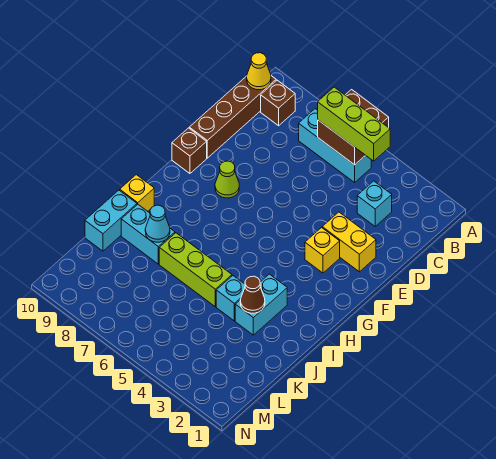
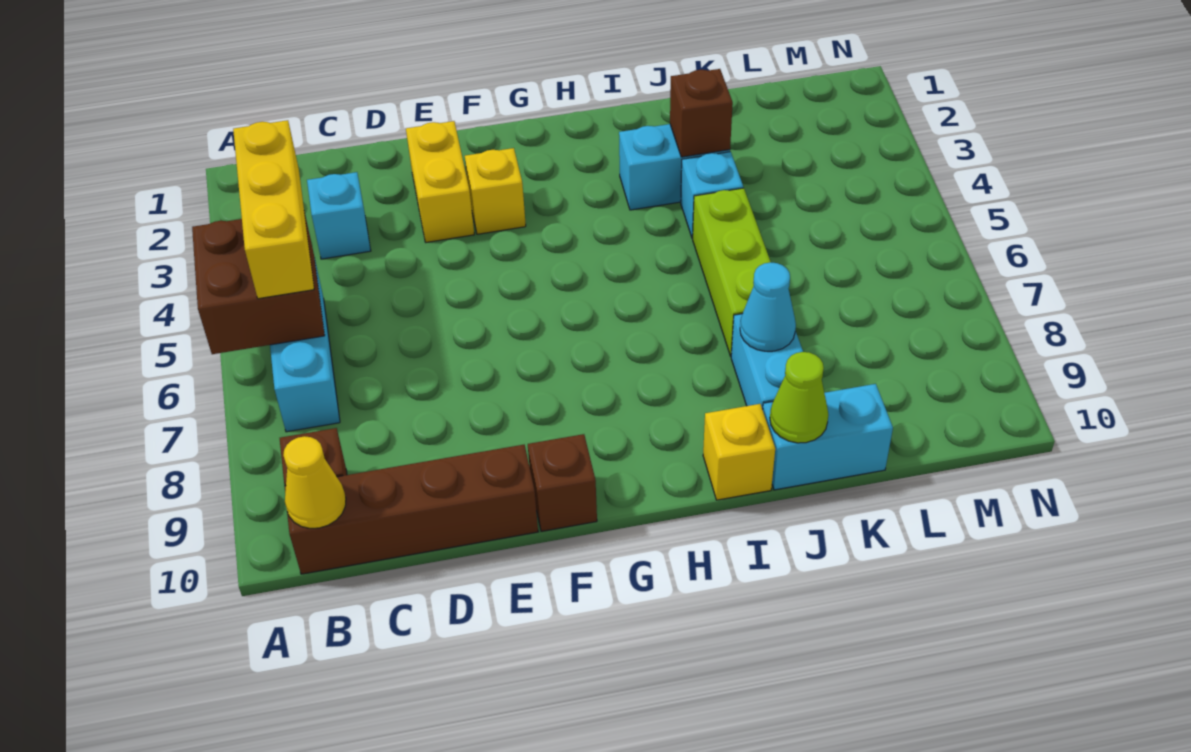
lime 1x3 brick [318,87,390,161] -> yellow 1x3 brick [233,120,314,299]
lime 1x1 cone [215,161,239,198] -> lime 1x1 cone moved to [770,352,828,443]
brown 1x1 cone [240,276,265,313] -> brown 1x1 brick [670,69,733,157]

